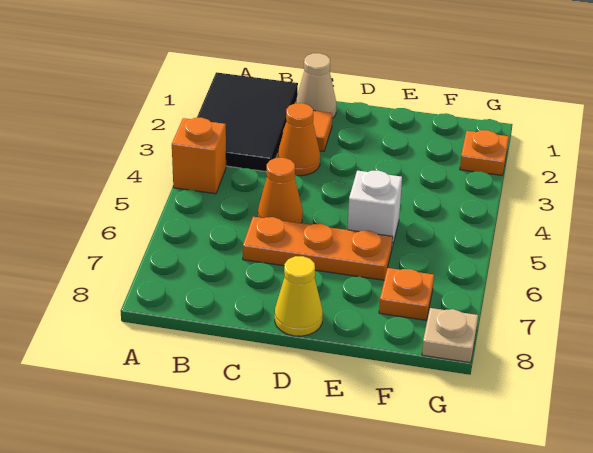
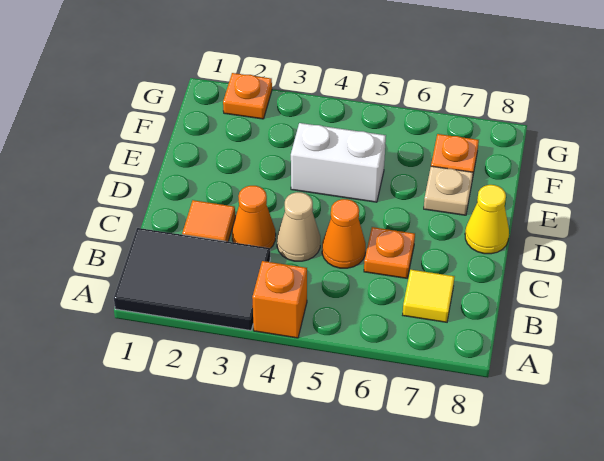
none -> yellow 1x1 tile [403,270,455,322]
tan 1x1 cone [296,53,336,118] -> tan 1x1 cone moved to [277,192,320,261]
orange 1x3 plate [243,217,393,280] -> orange 1x1 plate [364,227,415,278]
white 1x1 brick [348,171,402,247] -> white 1x2 brick [291,123,386,202]
tan 1x1 plate [422,308,478,363] -> tan 1x1 plate moved to [424,166,473,215]

